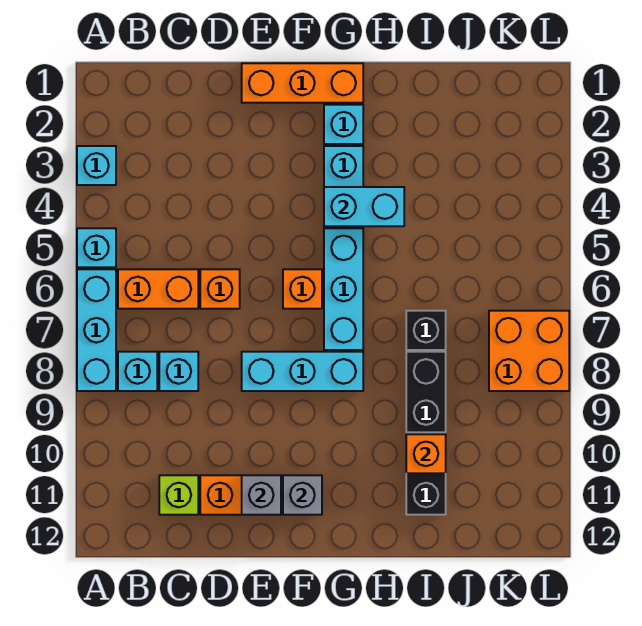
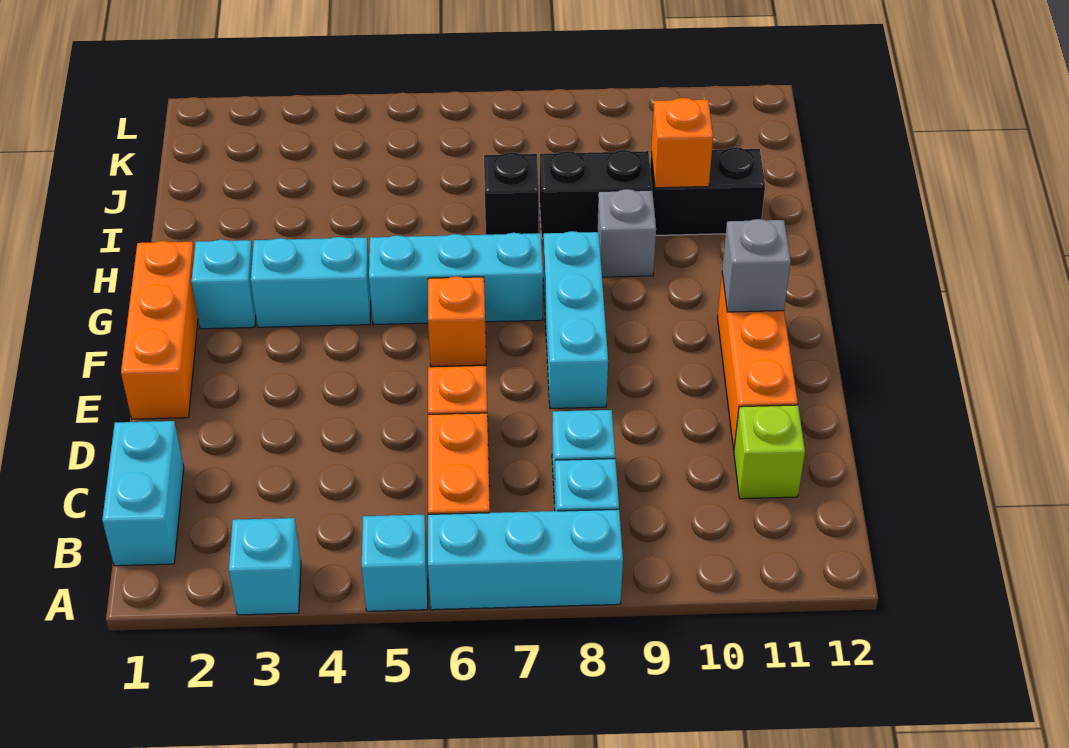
grey 1x1 brick [242,475,281,515] -> grey 1x1 brick moved to [597,189,656,277]
cyan 1x2 brick [324,187,404,226] -> cyan 1x2 brick moved to [102,421,184,566]
orange 2x2 brick [489,311,569,391] -> none

